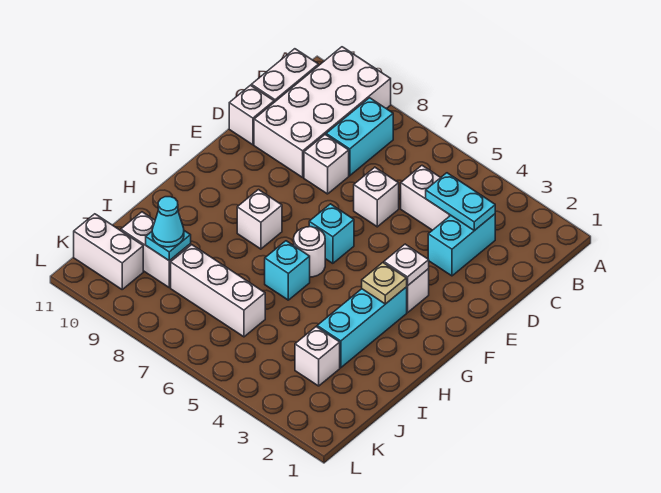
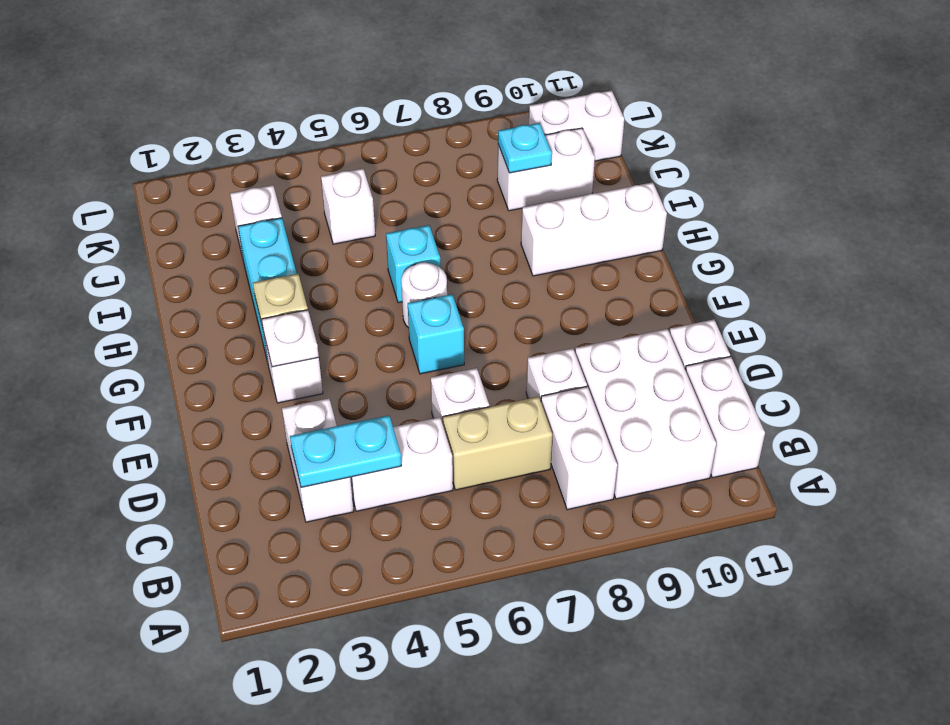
white 2x4 brick [254,47,391,177] -> white 2x3 brick [575,329,716,499]
cyan 1x2 brick [326,98,393,176] -> white 1x2 brick [541,386,617,510]
cyan 1x2 brick [428,214,495,276] -> white 1x2 brick [282,398,354,522]
none -> tan 1x2 brick [443,397,552,490]
white 1x1 brick [237,190,282,249] -> white 1x1 brick moved to [321,169,375,244]
white 1x3 brick [171,245,265,337] -> white 1x3 brick moved to [521,182,667,276]
cyan 1x1 cone [152,197,184,247] -> none

